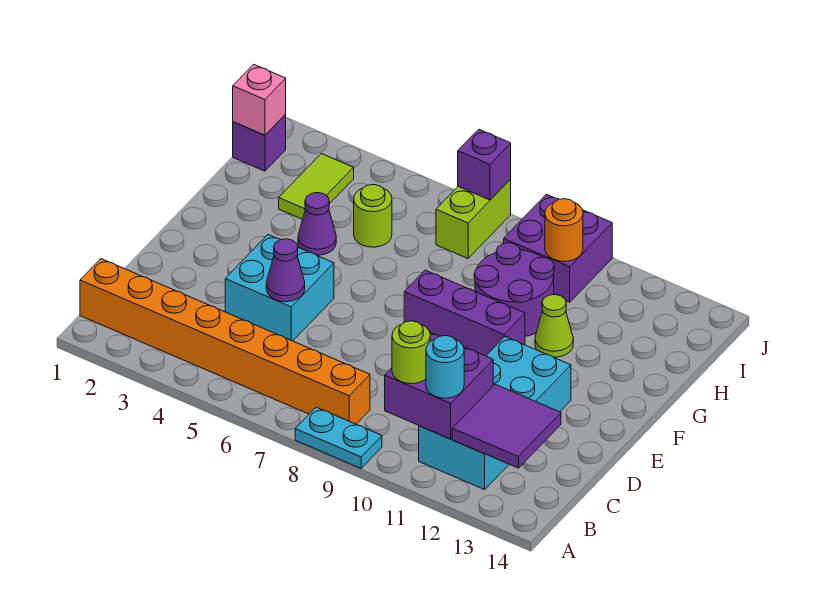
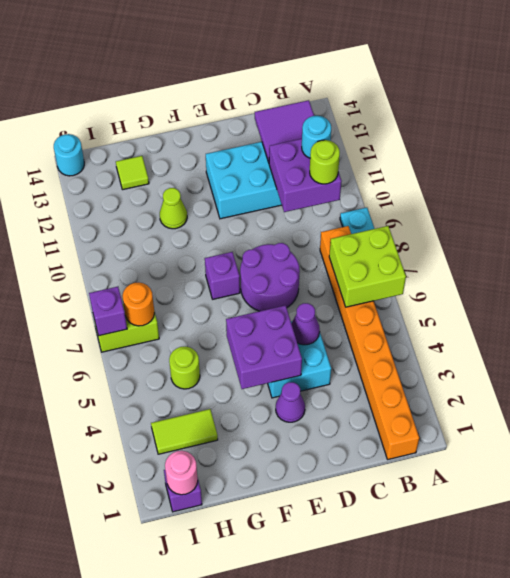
none -> lime 2x2 brick [329,226,406,307]
purple 1x3 brick [404,270,525,356] -> purple 1x1 brick [205,252,240,299]
purple 1x1 cone [298,193,336,255] -> purple 1x1 cone moved to [276,382,305,422]
purple 2x2 round brick [474,243,554,336] -> purple 2x2 round brick moved to [240,243,300,311]
none -> lime 1x1 tile [116,156,149,190]
pink 1x1 brick [233,64,286,135] -> pink 1x1 round brick [165,451,198,495]
purple 2x2 brick [504,194,612,302] -> purple 2x2 brick moved to [226,305,302,389]
orange 1x1 round brick [545,199,583,262] -> orange 1x1 round brick moved to [123,282,154,326]
none -> cyan 1x1 round brick [54,134,84,176]

